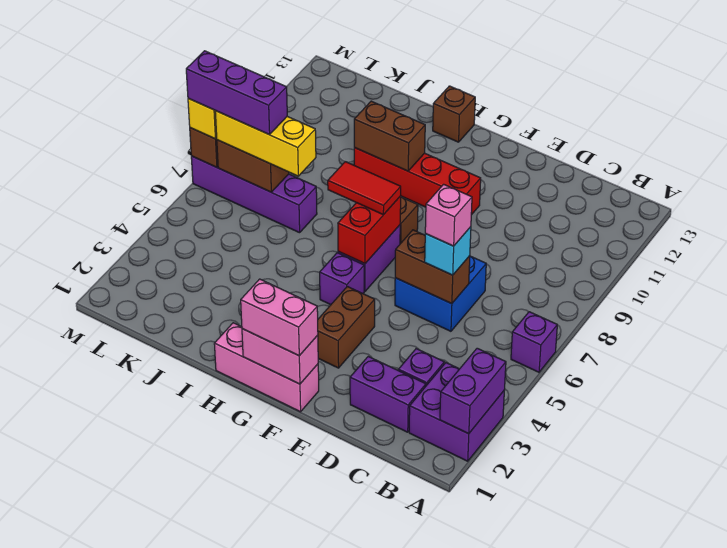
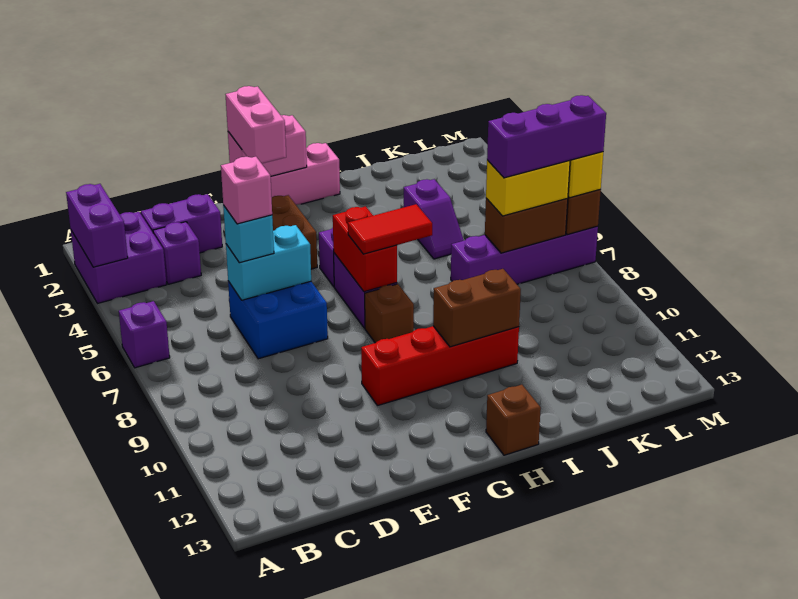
brown 1x2 brick [395,230,470,304] -> cyan 1x2 brick [226,225,311,300]
pink 1x2 brick [241,279,318,356] -> pink 1x2 brick turned to [225,86,286,164]
none -> purple 1x2 slope [403,179,464,259]
yellow 1x3 brick [215,111,316,176] -> yellow 1x2 brick [486,160,570,216]

